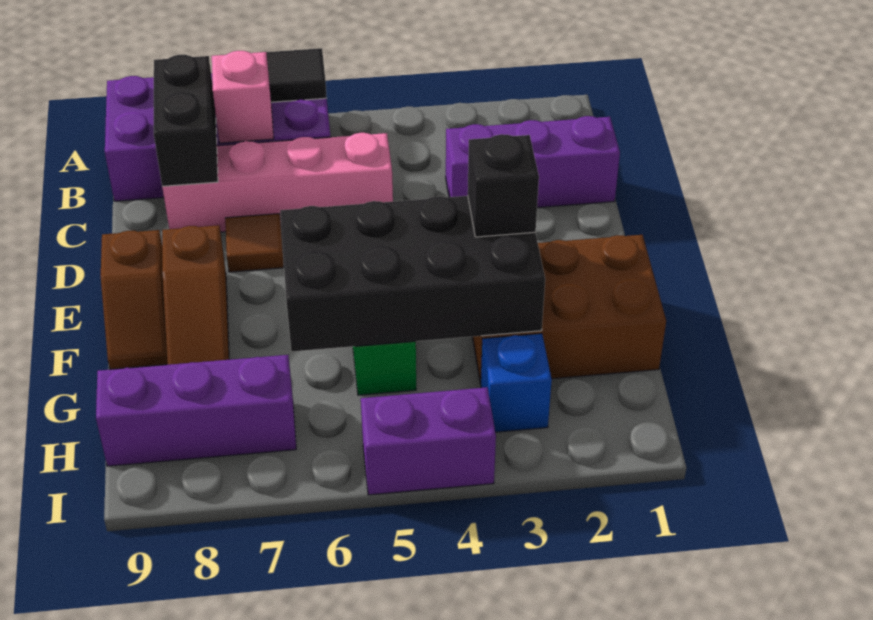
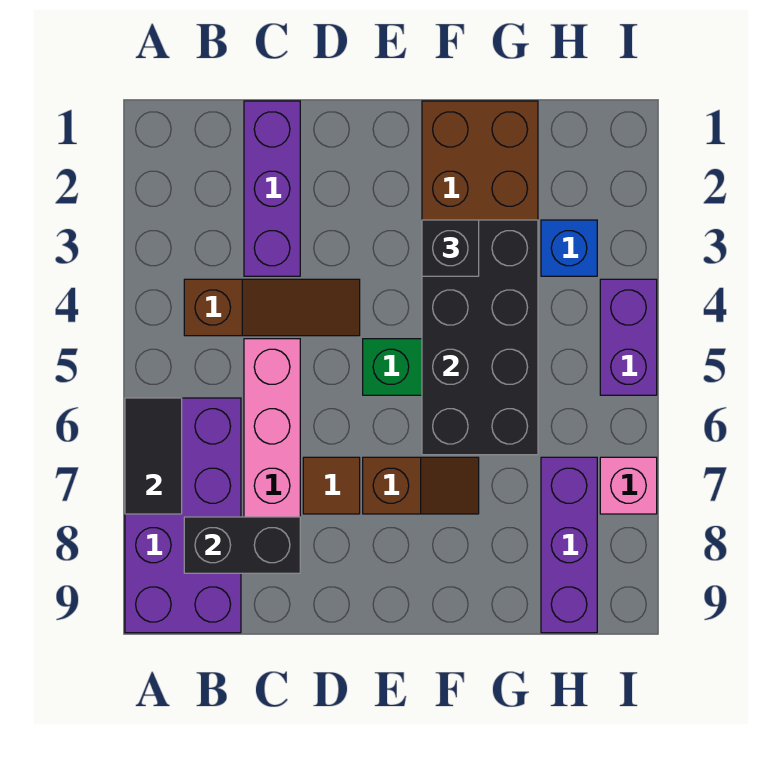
pink 1x1 brick [212,51,274,143] -> pink 1x1 brick moved to [600,457,657,514]
brown 1x3 slope [162,225,229,365] -> brown 1x3 slope moved to [184,279,360,336]
brown 1x2 slope [101,230,168,369] -> brown 1x2 slope moved to [363,457,479,514]

